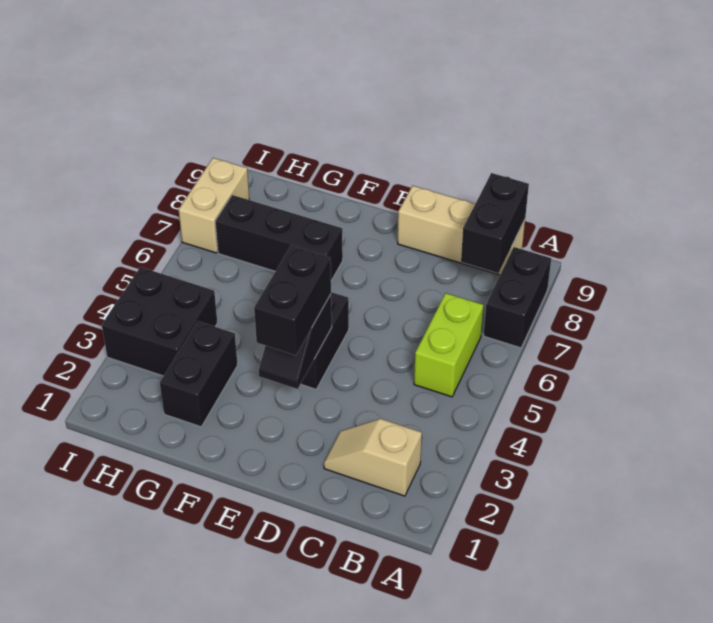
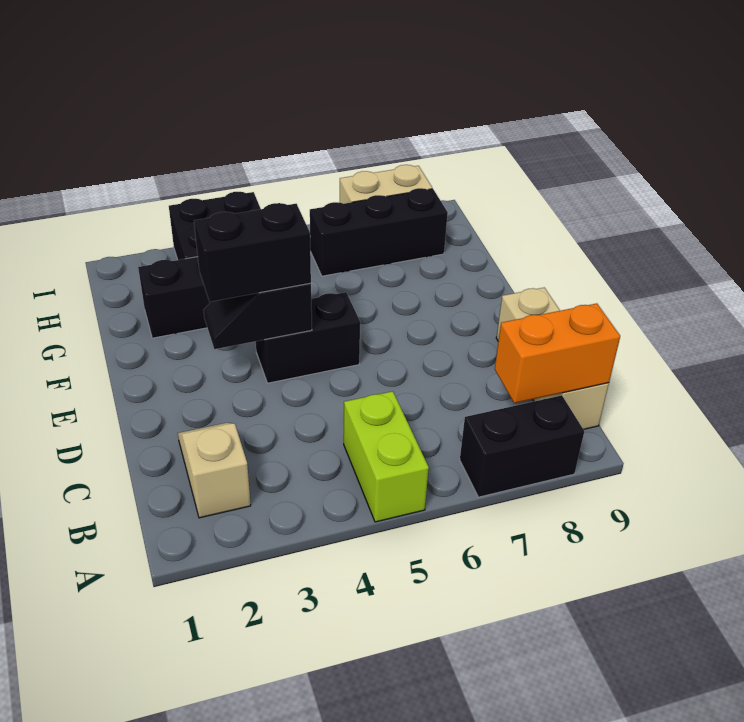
lime 1x2 brick [414,293,484,397] -> lime 1x2 brick turned to [344,391,429,522]
black 1x2 brick [461,173,529,273] -> orange 1x2 brick [495,303,620,403]
black 1x3 brick [215,195,343,281] -> black 1x3 brick turned to [310,188,448,276]

